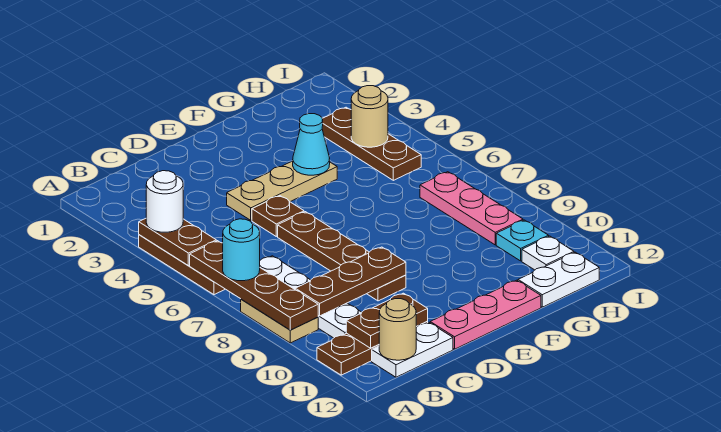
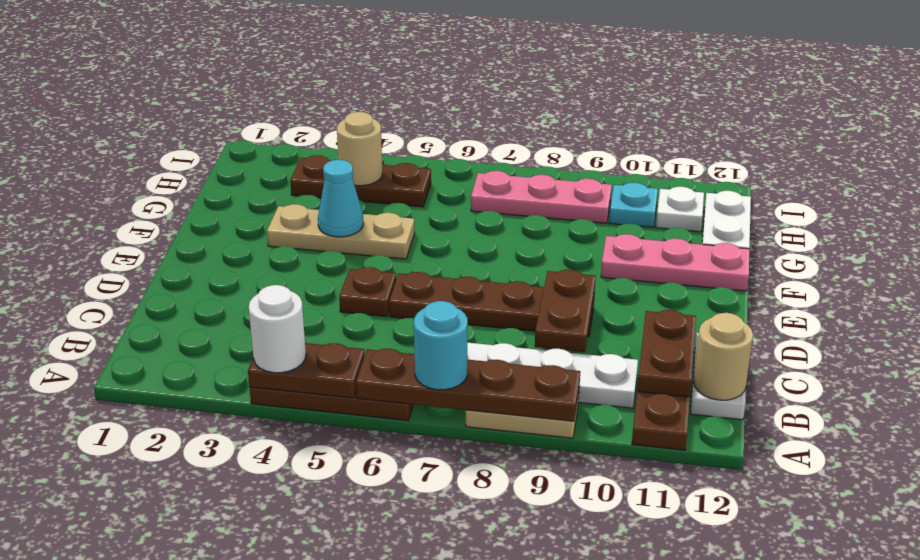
brown 1x3 plate [295,247,406,316] -> brown 1x2 plate [535,270,596,352]
tan 1x3 plate [227,161,337,220] -> tan 1x3 plate turned to [267,204,415,259]
pink 1x3 plate [430,280,541,349] -> pink 1x3 plate turned to [601,234,750,291]

